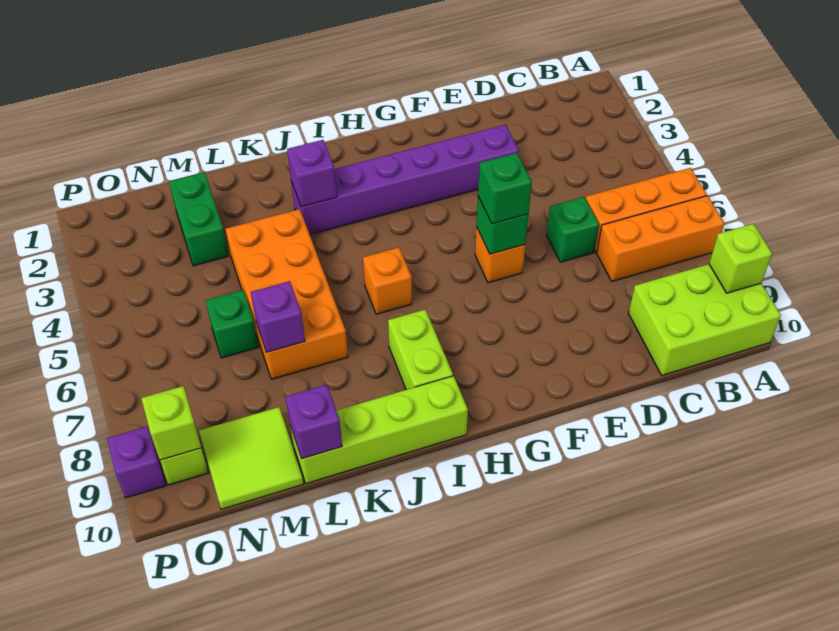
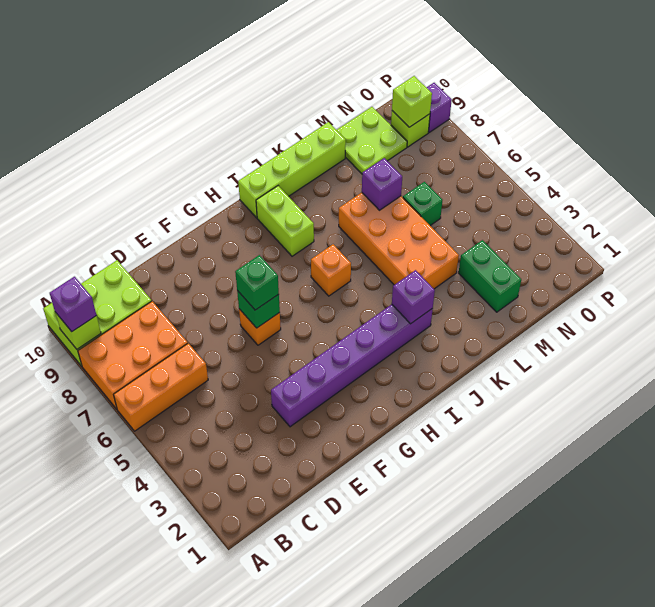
orange 1x3 brick [597,196,724,281] -> orange 2x3 brick [78,301,188,409]
green 1x1 brick [546,197,599,262] -> none
purple 1x1 brick [285,385,342,459] -> purple 1x1 brick moved to [50,277,97,332]
lime 2x2 tile [199,407,303,509] -> lime 2x2 plate [337,107,407,174]

